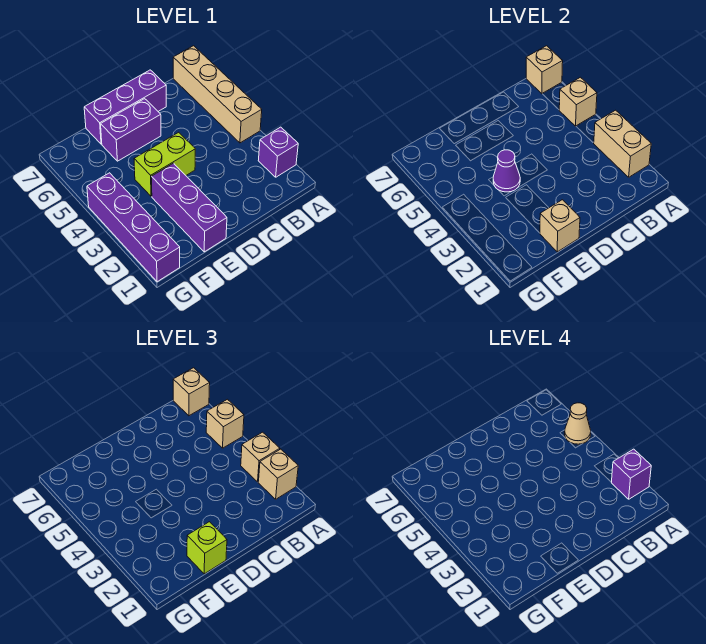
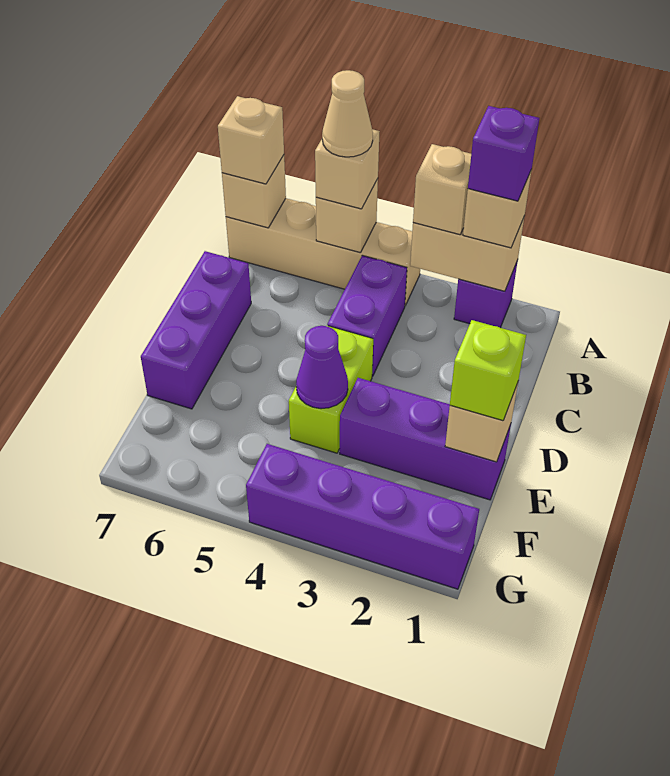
purple 1x2 brick [101,99,161,161] -> purple 1x2 brick moved to [327,255,407,376]

